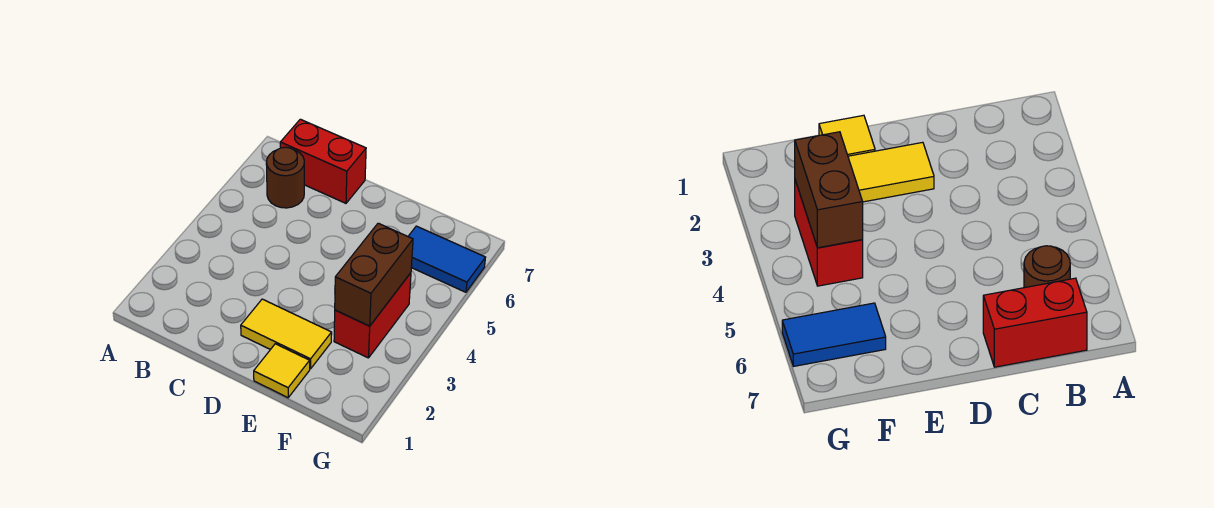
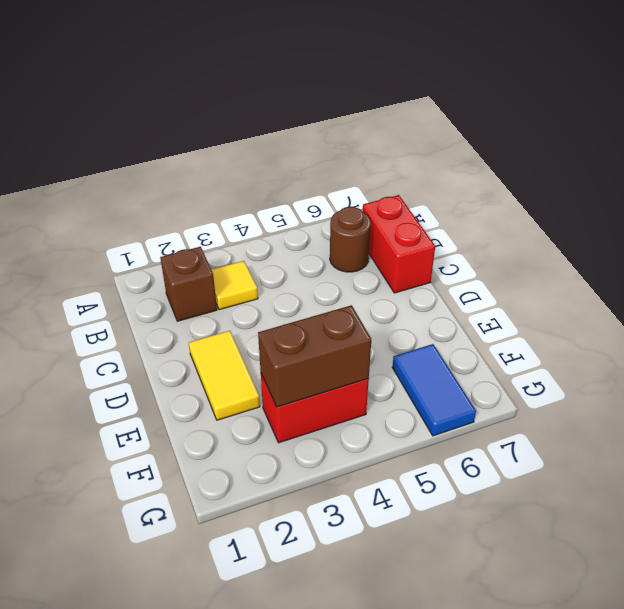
none -> brown 1x1 brick [160,247,217,321]
yellow 1x1 tile [254,344,310,398] -> yellow 1x1 tile moved to [211,261,258,310]

